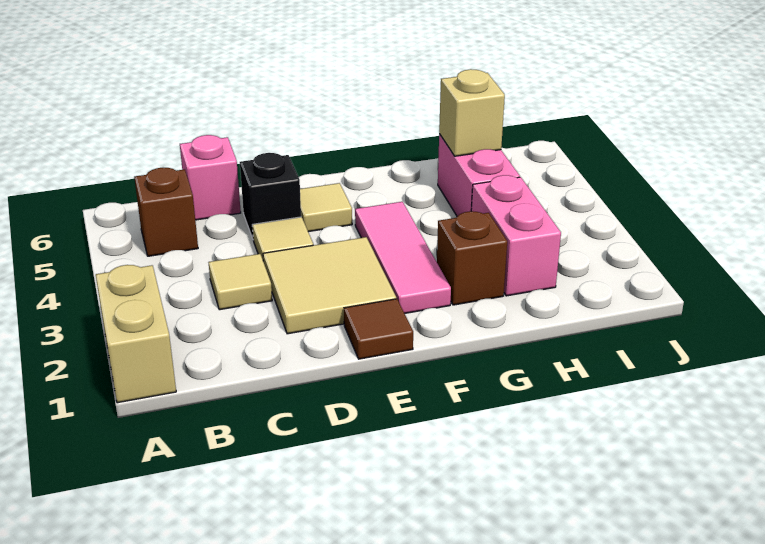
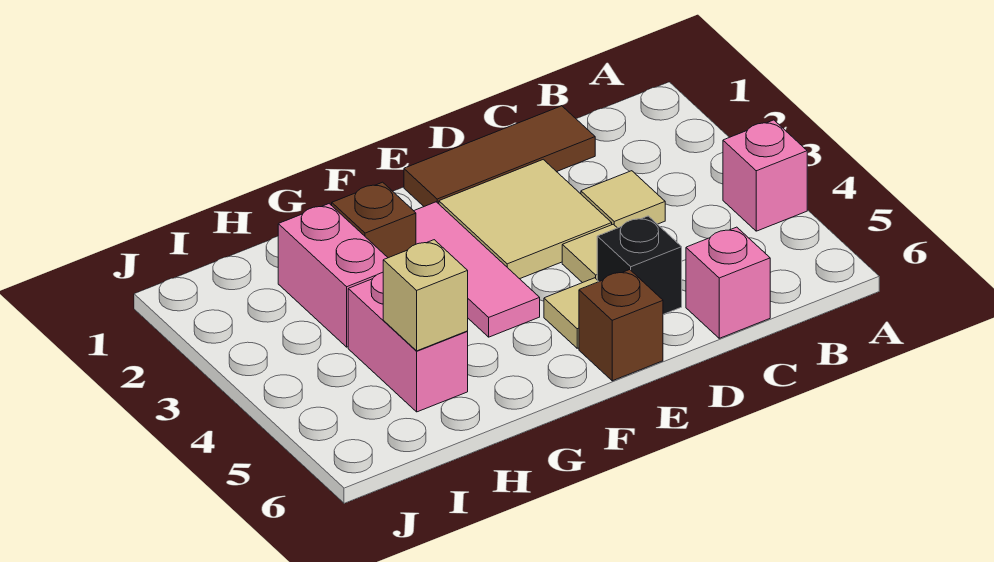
tan 1x2 brick [96,265,176,403] -> none
none -> pink 1x1 brick [723,120,807,231]
brown 1x1 brick [134,168,198,256] -> brown 1x1 brick moved to [579,270,663,381]
brown 1x1 tile [344,299,413,359] -> brown 1x3 tile [404,106,595,206]

